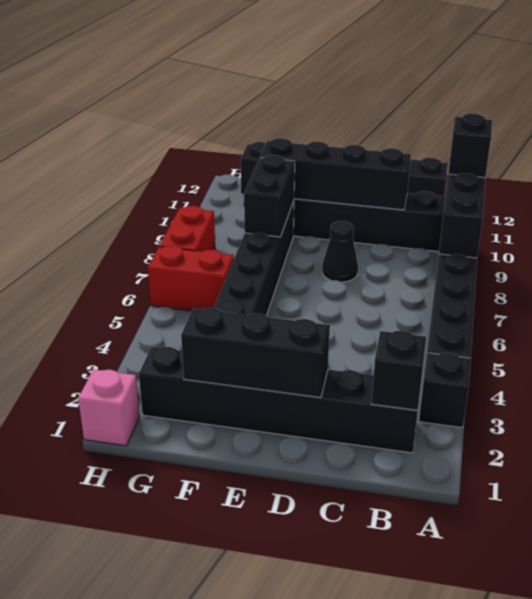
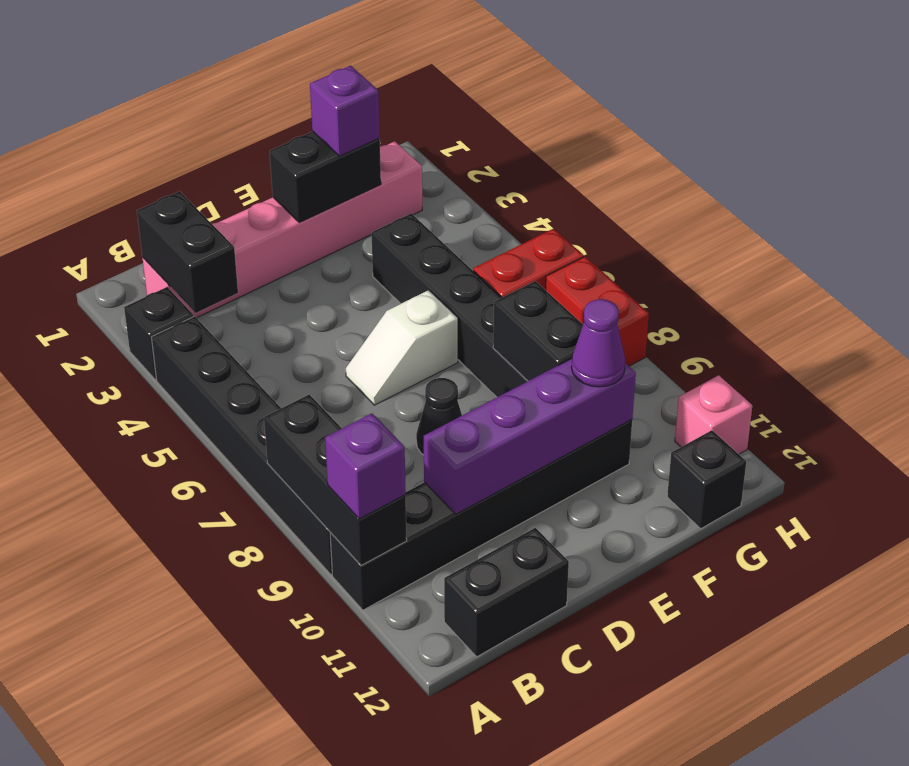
black 1x1 brick [448,114,492,178] -> purple 1x1 brick [325,413,406,519]
black 1x6 brick [139,347,419,453] -> pink 1x6 brick [142,141,422,318]
black 1x1 brick [371,331,426,410] -> black 1x2 brick [137,191,238,313]
black 1x4 brick [260,138,411,210] -> purple 1x4 brick [424,359,636,514]
black 1x3 brick [181,308,330,398] -> black 1x2 brick [270,131,381,223]
none -> white 1x2 slope [346,290,458,405]
none -> purple 1x1 brick [310,66,380,156]
none -> purple 1x1 cone [571,299,625,387]
pink 1x1 brick [78,370,140,446] -> pink 1x1 brick moved to [675,375,752,454]

